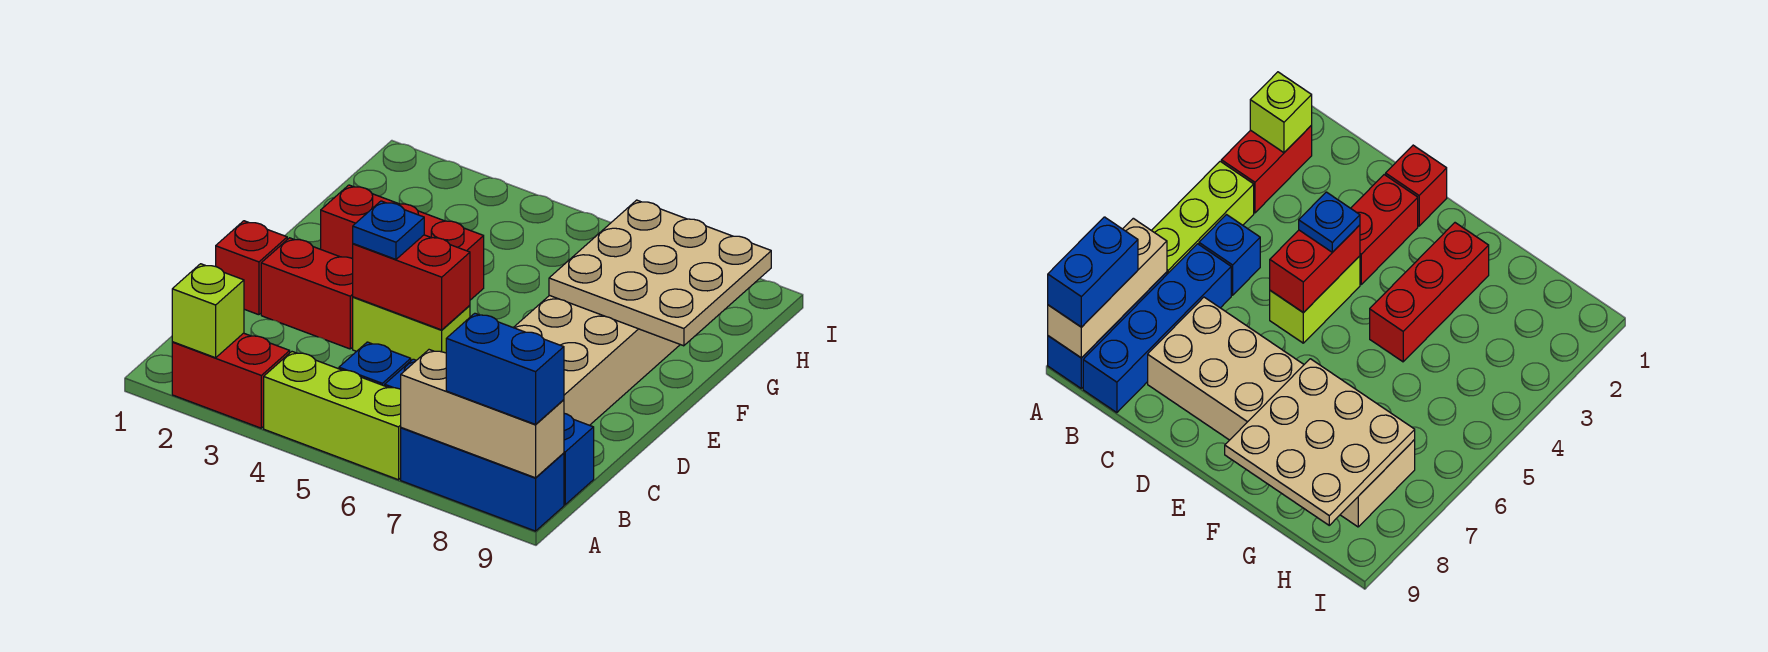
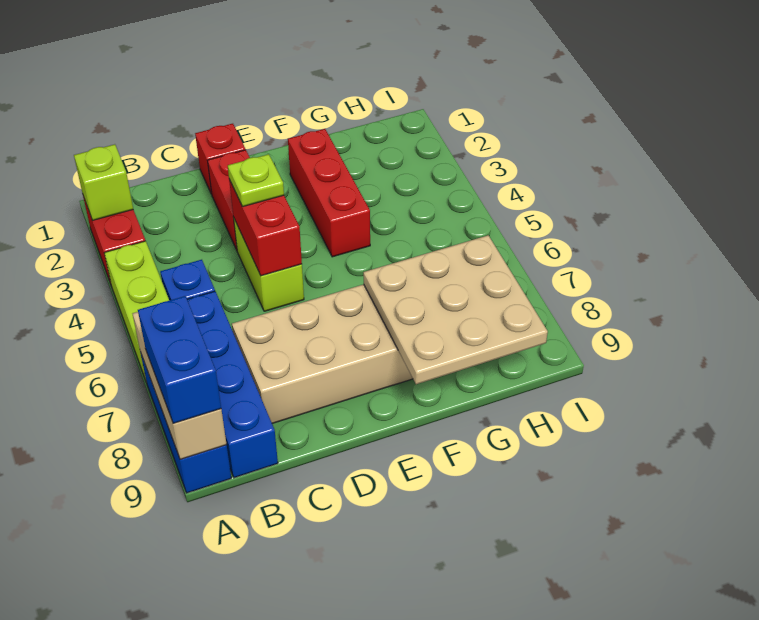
blue 1x1 plate [353,201,424,259] -> lime 1x1 plate [228,154,284,207]

